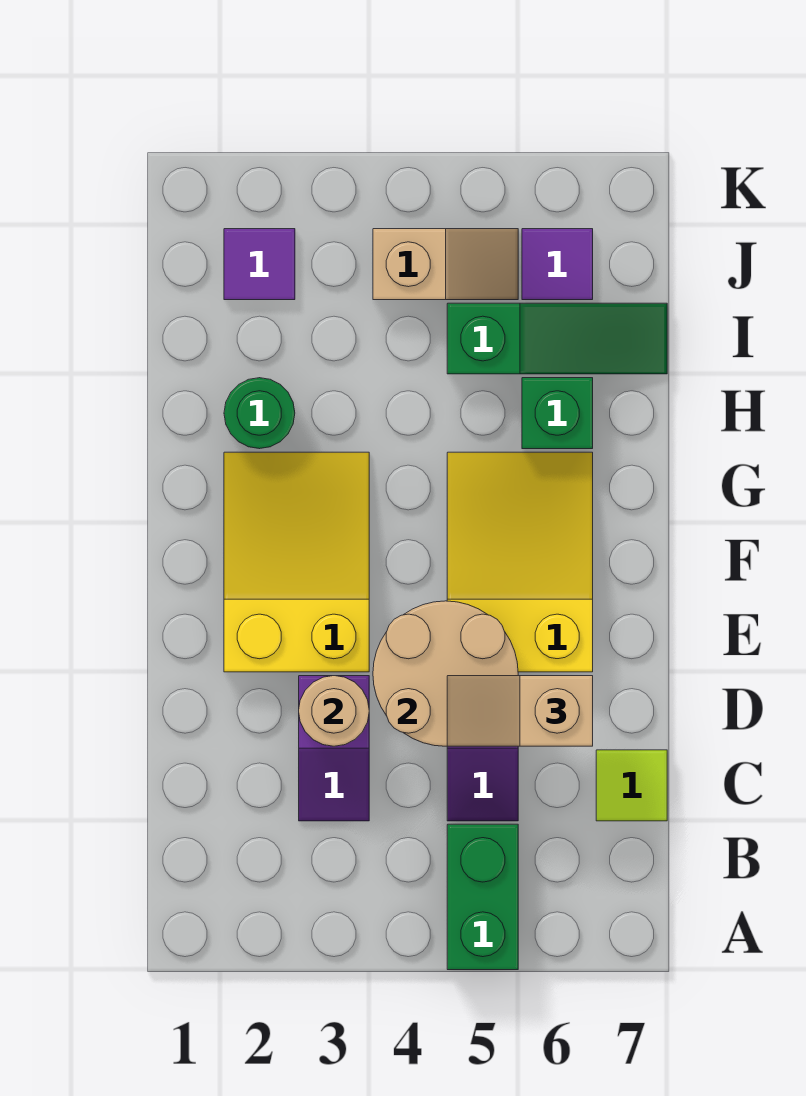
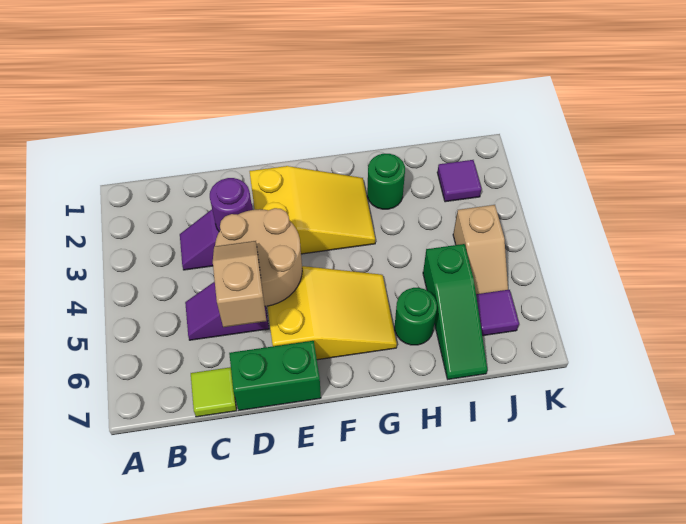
green 1x2 brick [447,824,518,970] -> green 1x2 brick moved to [229,341,321,410]
tan 1x1 round brick [299,676,369,746] -> purple 1x1 round brick [210,178,252,231]
green 1x1 brick [522,378,593,449] -> green 1x1 round brick [395,288,437,345]

